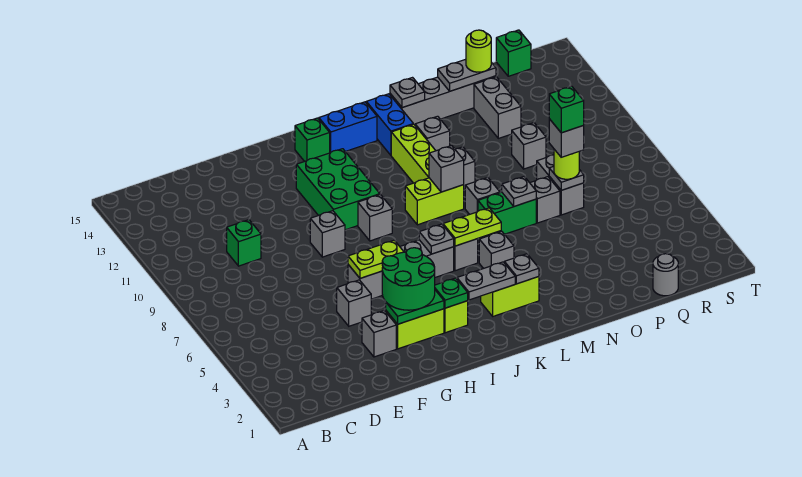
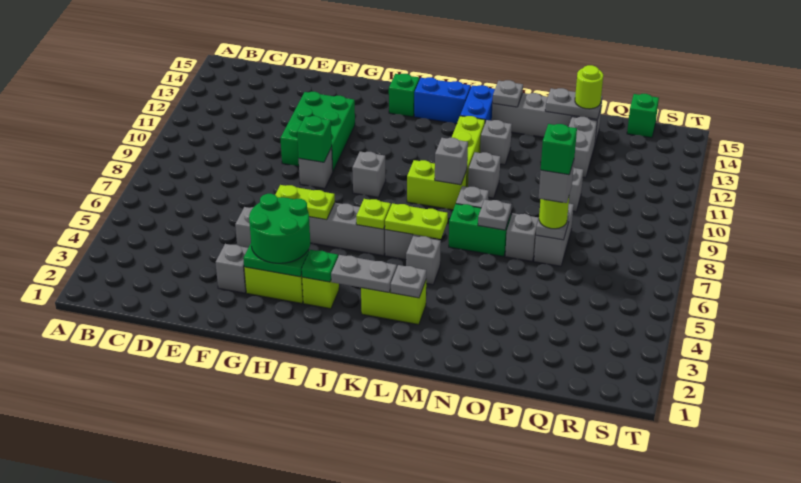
green 1x1 brick [227,220,261,266] -> green 1x1 brick moved to [297,116,332,162]
green 2x3 brick [296,149,380,230] -> green 2x3 brick moved to [281,92,355,171]
grey 1x1 plate [419,224,454,254] -> lime 1x1 plate [356,199,391,229]
grey 1x1 round brick [653,254,678,296] -> none

